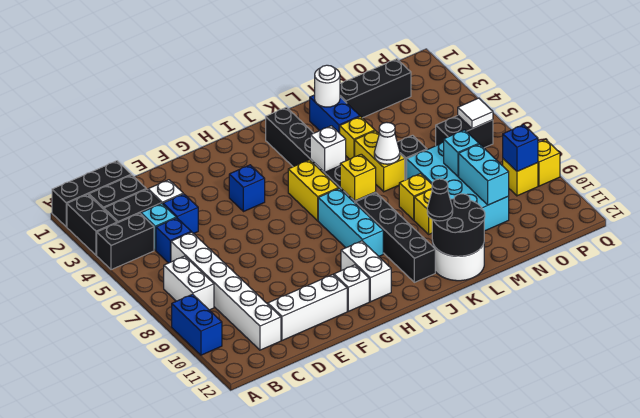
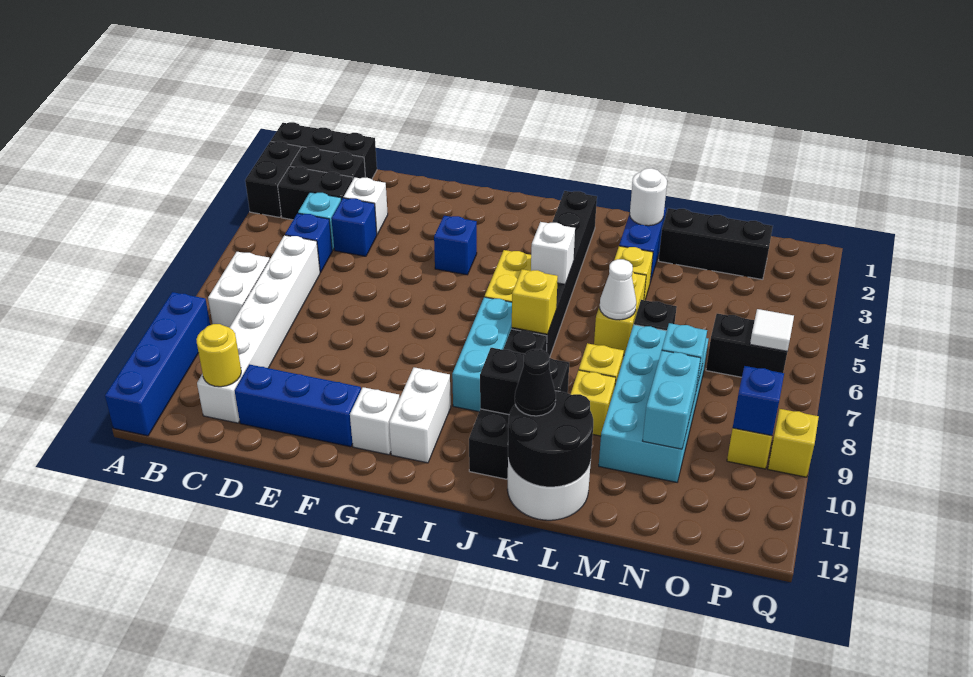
black 1x2 brick [97,213,154,270] -> black 1x2 brick moved to [480,348,569,415]
blue 1x2 brick [172,294,222,355] -> blue 1x4 brick [105,292,210,436]
none -> yellow 1x1 round brick [196,324,241,387]
white 1x3 brick [268,275,347,340] -> blue 1x3 brick [235,364,361,447]

